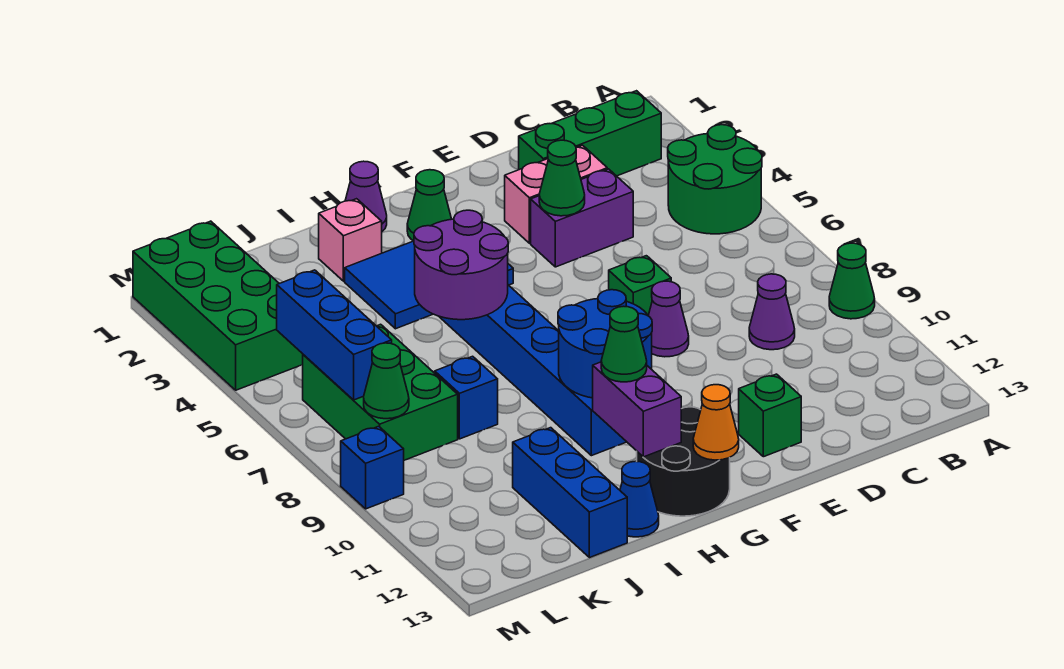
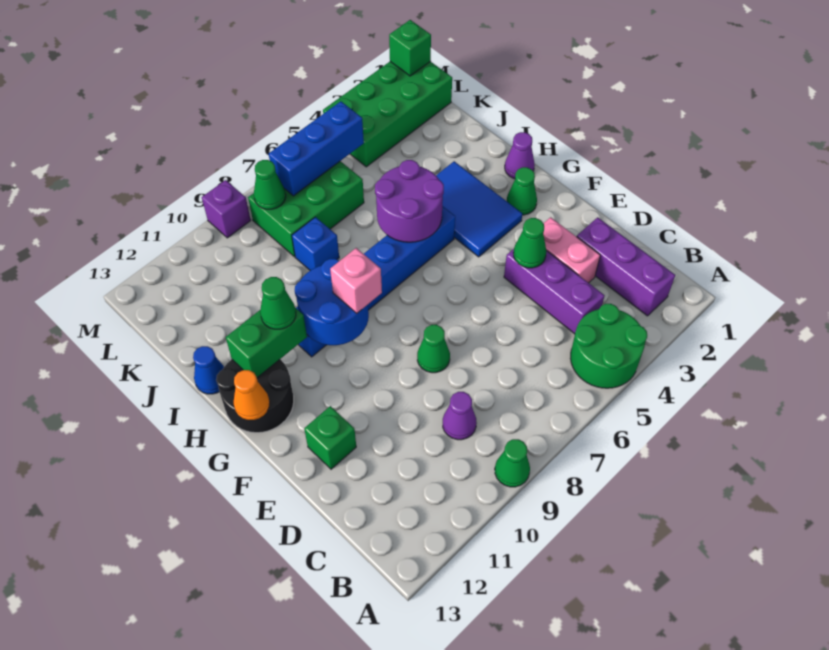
green 1x3 brick [519,91,661,176] -> purple 1x3 brick [577,217,675,316]
purple 1x2 brick [531,169,633,267] -> purple 1x3 brick [504,249,605,334]
green 1x1 brick [609,256,671,315] -> green 1x1 brick moved to [389,20,431,76]
purple 1x1 cone [648,281,689,357] -> green 1x1 cone [417,325,450,373]
purple 1x2 brick [593,362,681,457] -> green 1x2 brick [226,308,307,378]
pink 1x1 brick [319,199,382,281] -> pink 1x1 brick moved to [330,248,382,313]
blue 1x3 brick [513,428,627,558] -> none
blue 1x1 brick [341,426,404,509] -> purple 1x1 brick [202,180,251,238]

